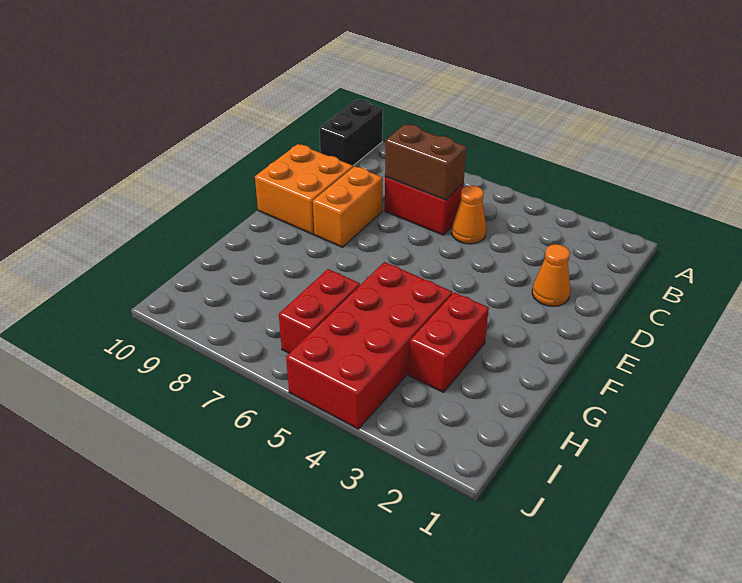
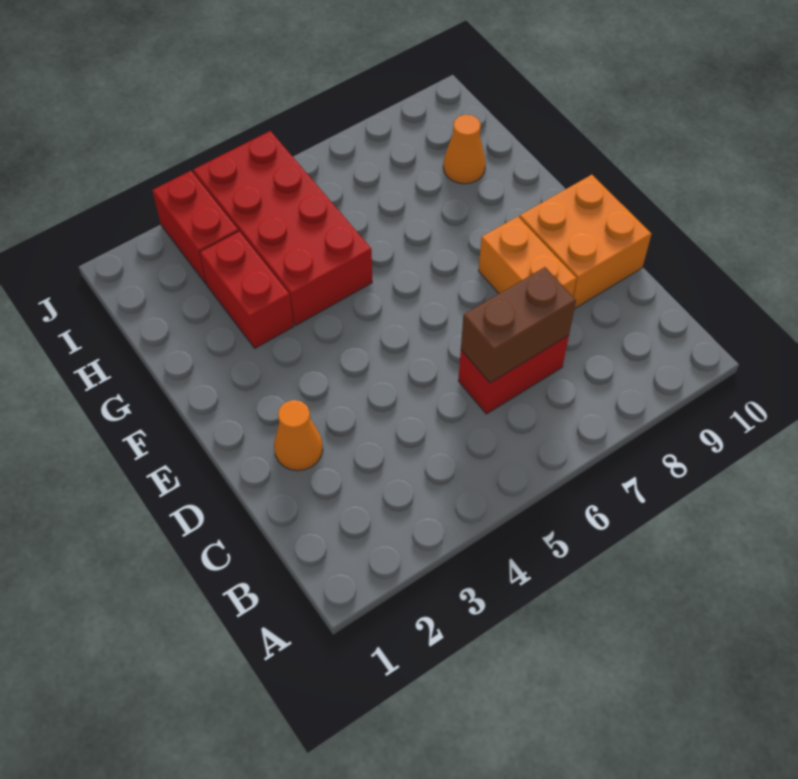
black 1x2 brick [319,100,383,165] -> none
orange 1x1 cone [452,185,486,244] -> orange 1x1 cone moved to [443,115,486,184]
red 1x2 brick [279,269,360,353] -> red 1x2 brick moved to [152,171,238,284]

